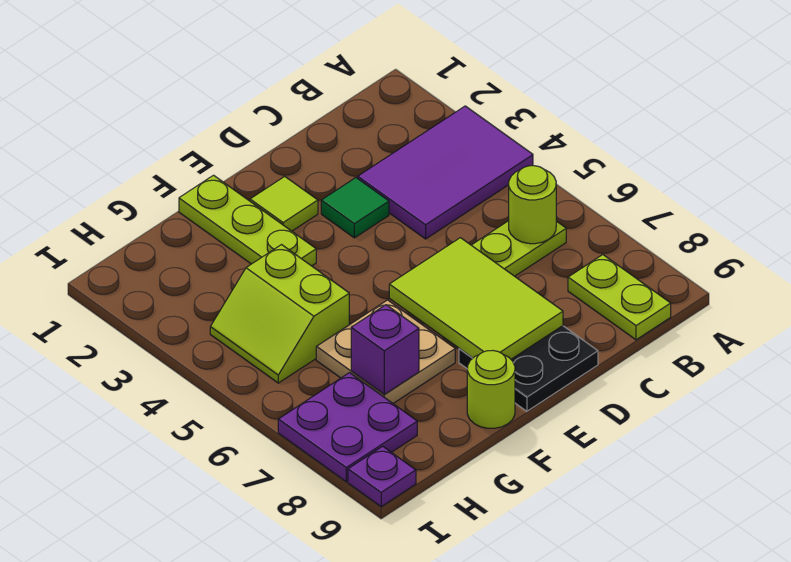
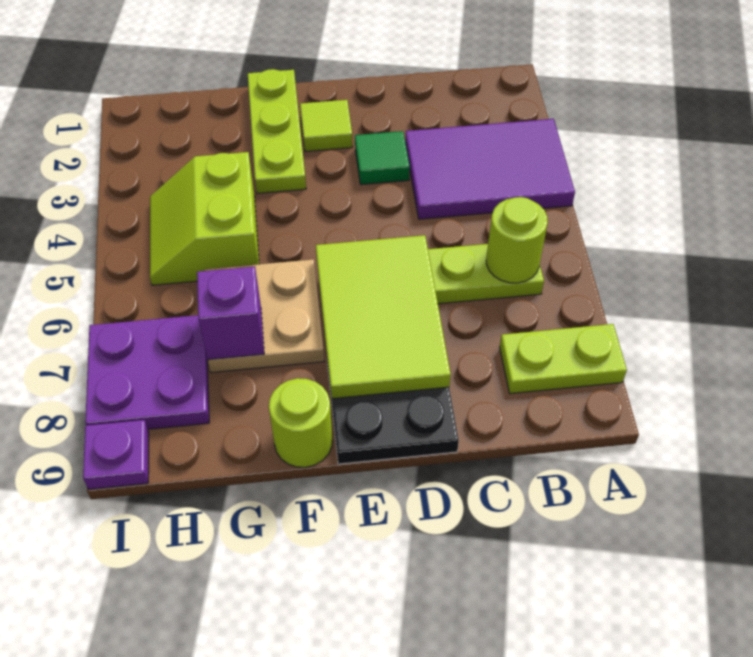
lime 1x2 plate [568,255,671,340] -> lime 1x2 plate turned to [500,324,627,394]

